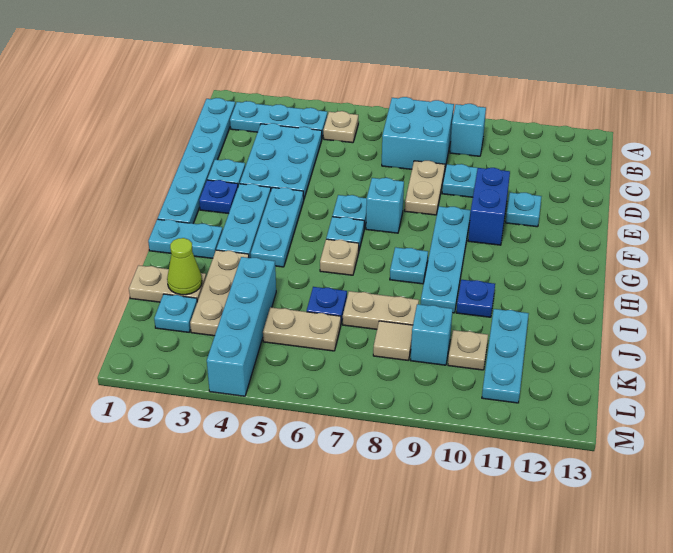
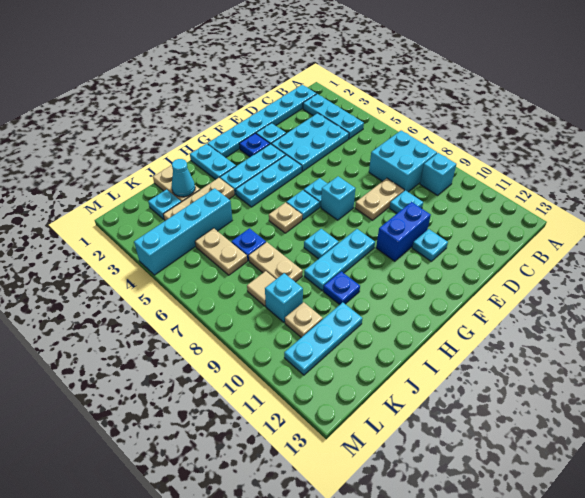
tan 1x1 plate [323,111,358,143] -> none
cyan 1x4 plate [421,206,471,313] -> cyan 1x3 plate [304,229,375,291]
lime 1x1 cone [167,238,202,295] -> cyan 1x1 cone [172,159,195,197]

